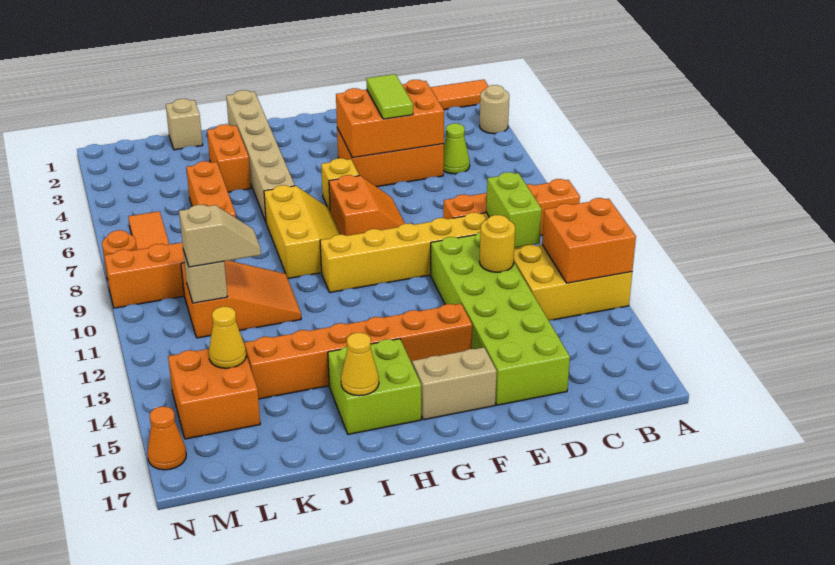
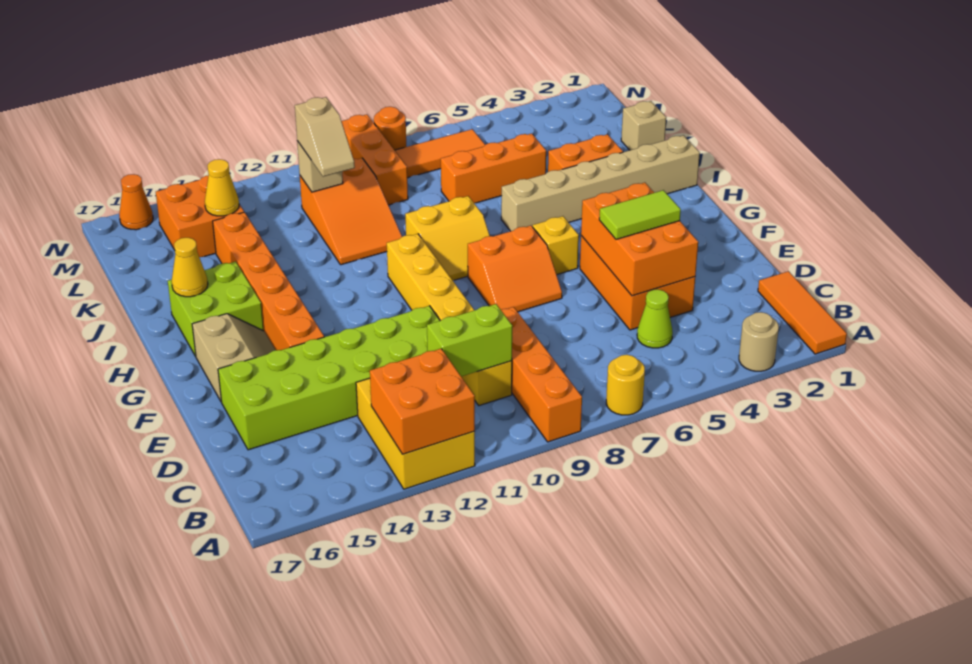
yellow 1x1 round brick [480,215,515,272] -> yellow 1x1 round brick moved to [606,355,645,415]
yellow 2x3 slope [264,185,341,279] -> yellow 2x2 slope [405,196,490,280]

